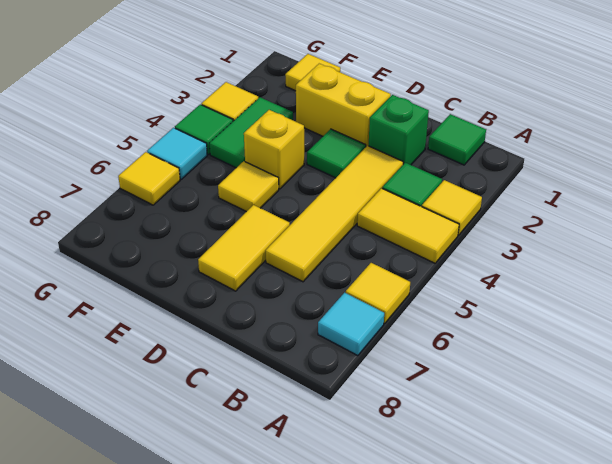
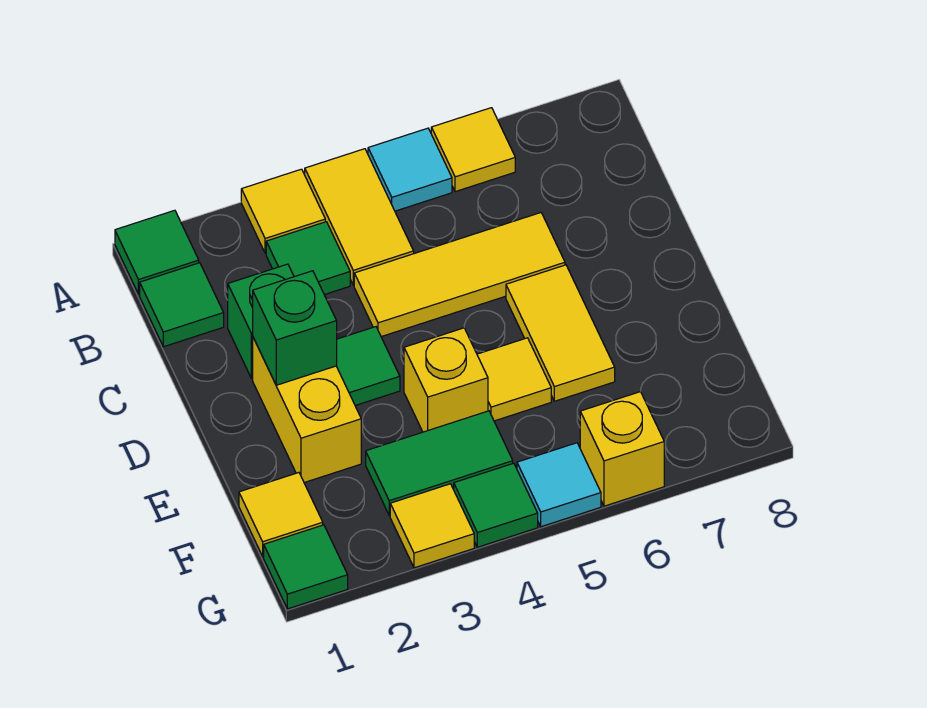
none -> green 1x1 tile [115,210,199,294]
cyan 1x1 tile [318,293,384,356] -> cyan 1x1 tile moved to [368,128,452,211]
yellow 1x4 tile [265,146,403,282] -> yellow 1x3 tile [354,213,565,337]
none -> green 1x1 brick [253,271,337,385]
yellow 1x2 tile [198,205,290,291] -> yellow 1x2 tile turned to [506,265,615,401]
none -> green 1x1 tile [264,525,348,609]
yellow 1x1 tile [118,152,180,205] -> yellow 1x1 brick [580,392,664,506]

